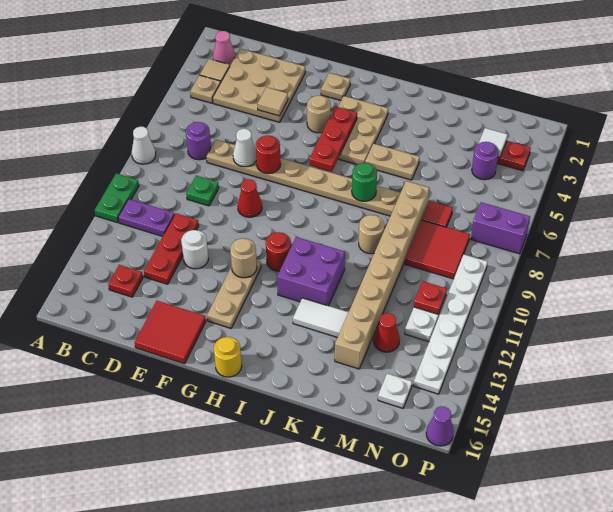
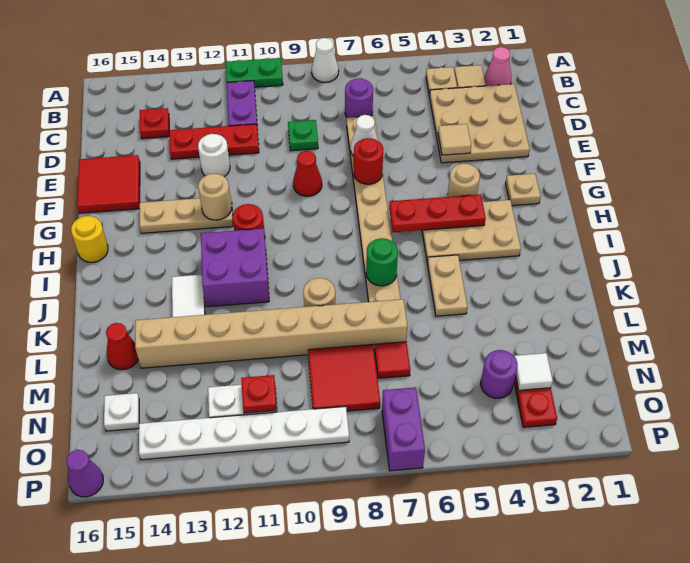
red 1x1 cone [373,313,400,352] -> red 1x1 cone moved to [106,323,138,370]

